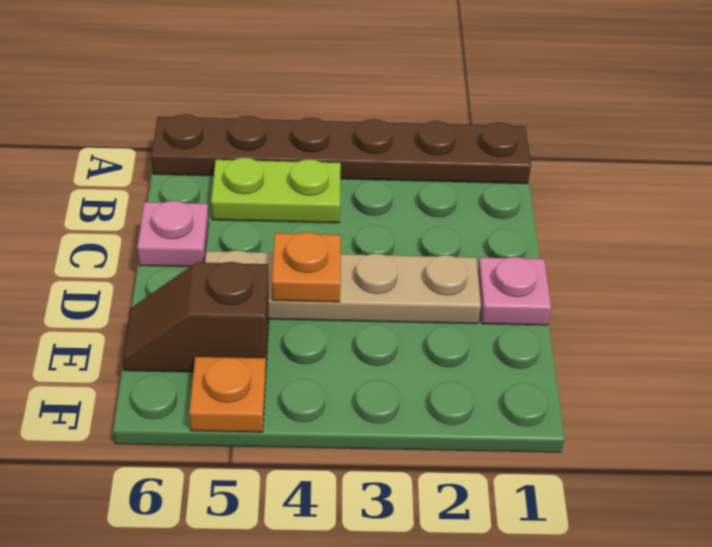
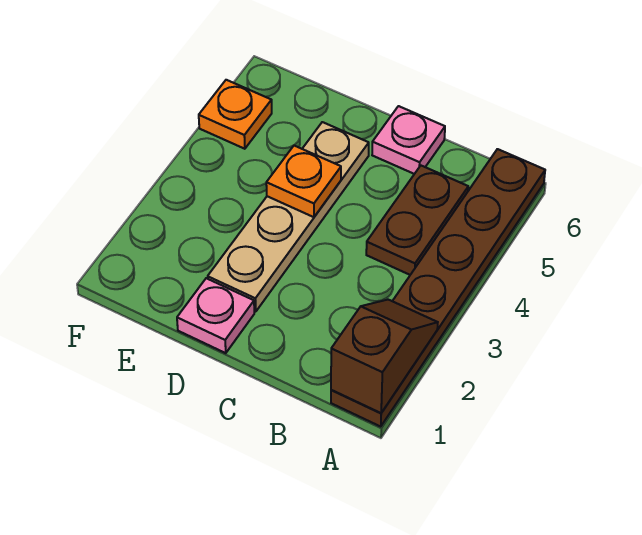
lime 1x2 plate [211,158,341,223] -> brown 1x2 plate [366,166,468,275]
brown 1x2 slope [122,262,269,372] -> brown 1x2 slope moved to [331,300,438,413]

